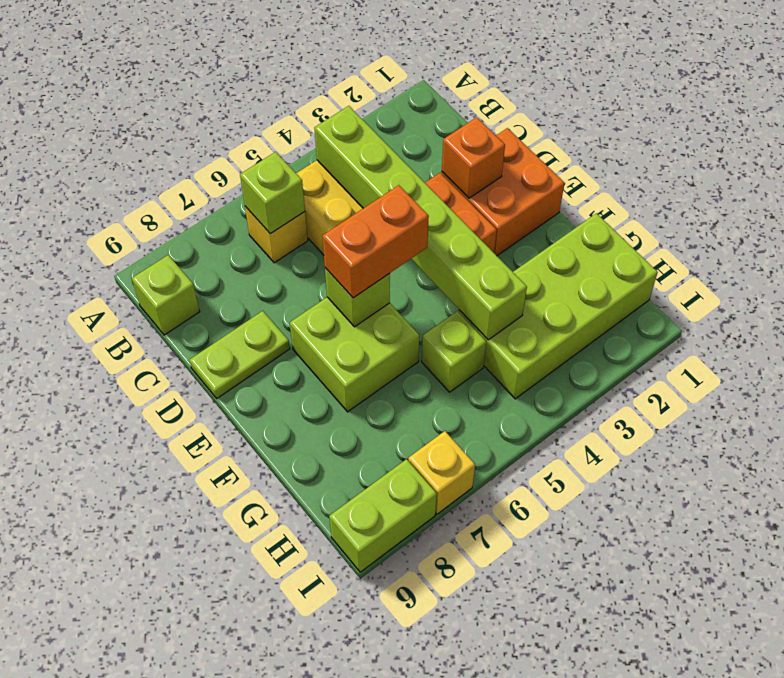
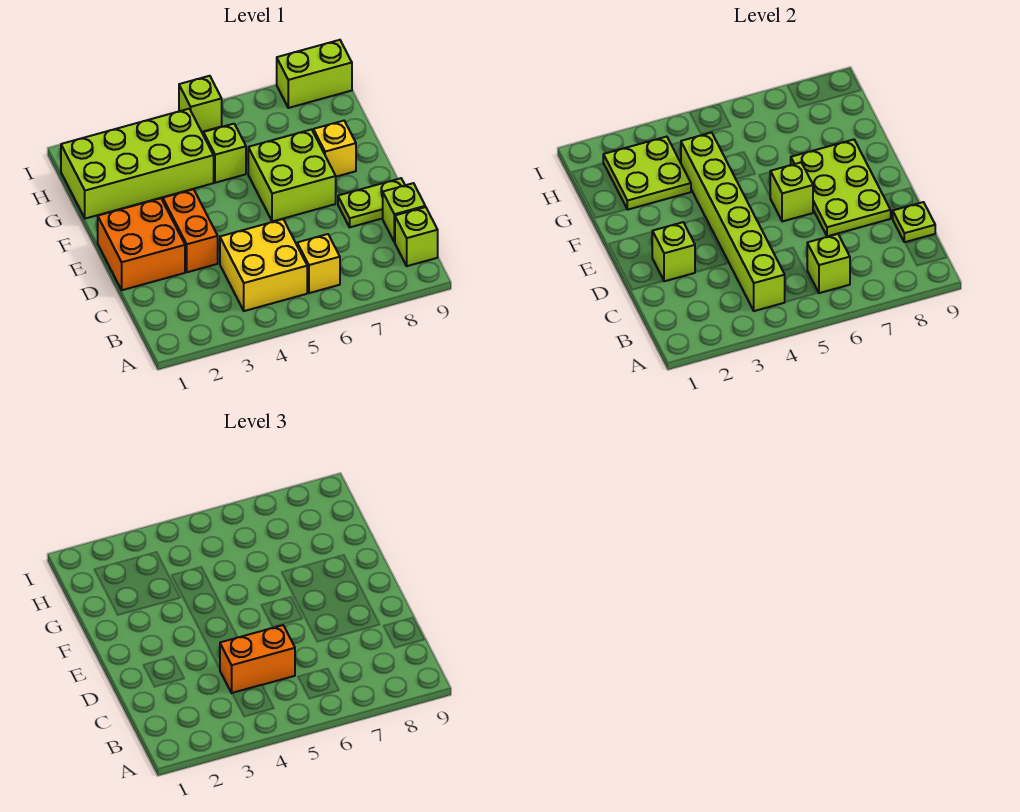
none -> lime 1x1 brick [383,183,425,242]
none -> lime 1x1 plate [893,202,935,242]
orange 1x1 brick [442,117,505,198] -> lime 1x1 brick [652,222,695,281]
none -> lime 2x3 plate [791,140,891,236]
orange 1x2 brick [322,185,429,298] -> orange 1x2 brick moved to [220,625,295,693]
none -> lime 2x2 plate [603,137,691,210]
none -> lime 1x1 brick [179,76,222,132]
yellow 1x1 brick [408,431,475,514] -> yellow 1x1 brick moved to [313,121,356,177]

